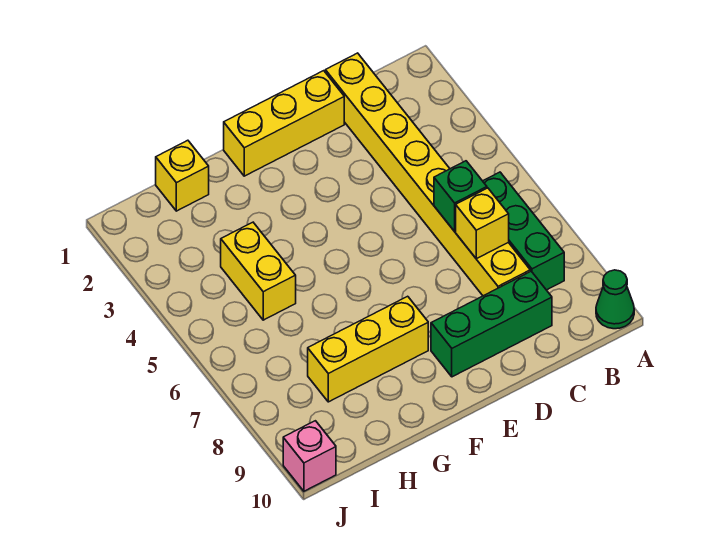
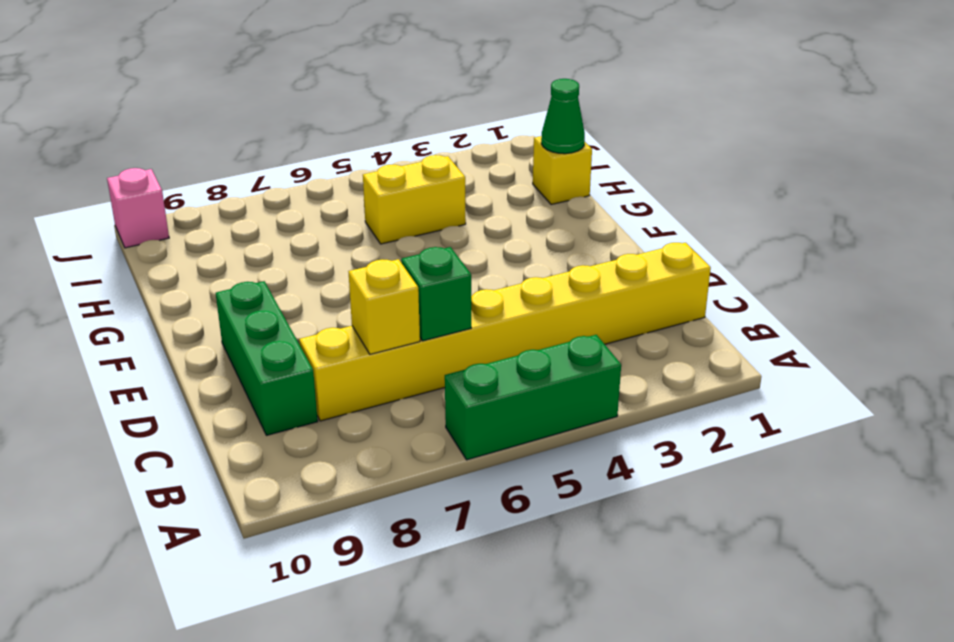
green 1x1 cone [596,270,634,329] -> green 1x1 cone moved to [541,79,585,154]
green 1x3 brick [483,172,564,290] -> green 1x3 brick moved to [445,335,621,460]
yellow 1x3 brick [224,71,344,176] -> none
yellow 1x3 brick [308,296,428,402] -> none

